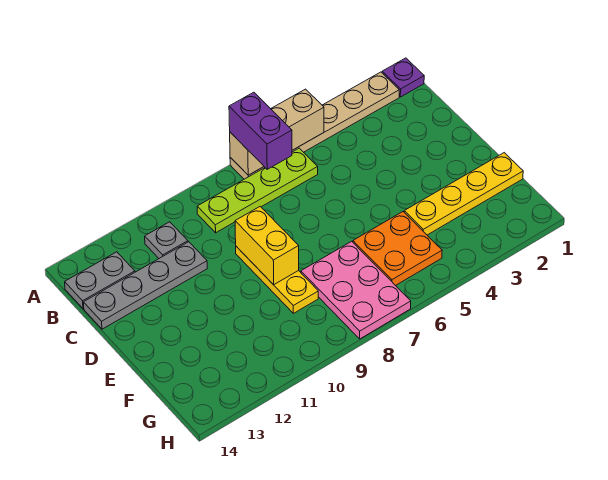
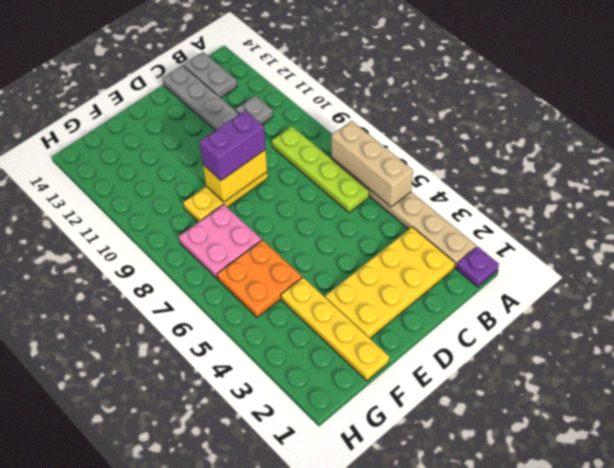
purple 1x2 brick [229,92,292,169] -> purple 1x2 brick moved to [200,111,266,180]
none -> yellow 2x4 plate [325,227,455,338]
pink 2x3 plate [301,241,411,339] -> pink 2x2 plate [179,204,262,279]

